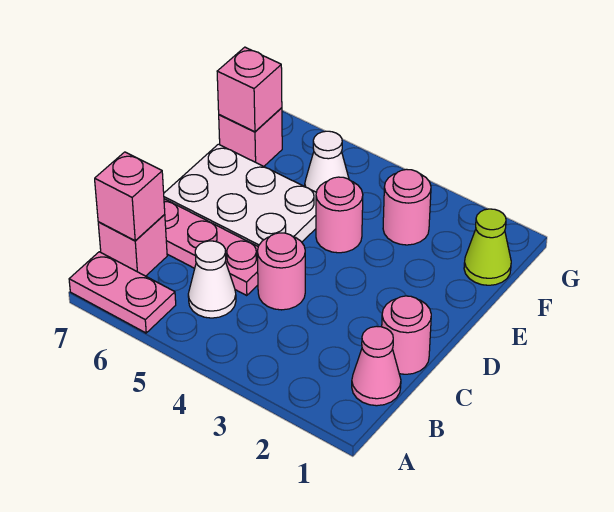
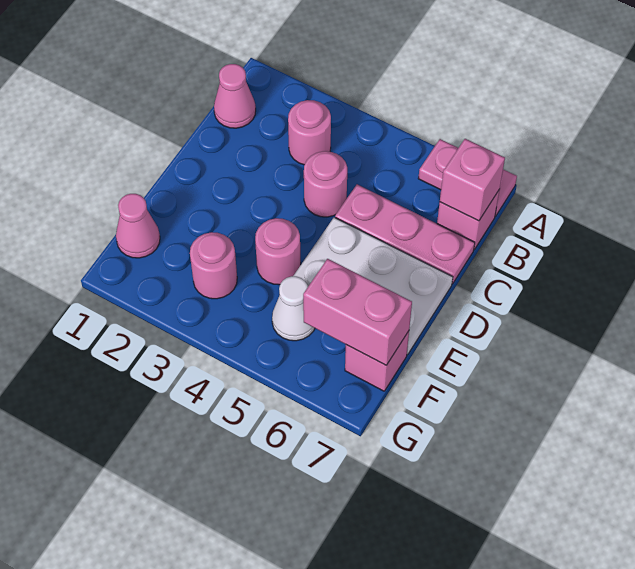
white 1x1 cone [188,241,236,318] -> none
pink 1x1 round brick [382,296,431,374] -> pink 1x1 round brick moved to [288,100,331,165]
lime 1x1 cone [464,209,511,285] -> pink 1x1 cone [116,194,160,258]
pink 1x1 brick [217,47,282,132] -> pink 1x2 brick [303,259,412,365]

